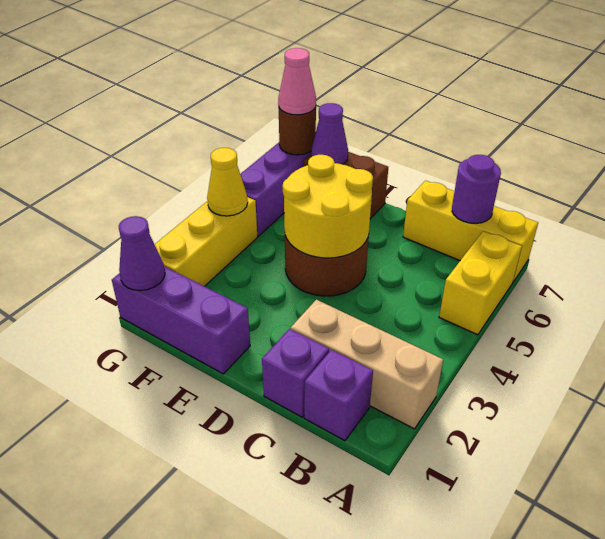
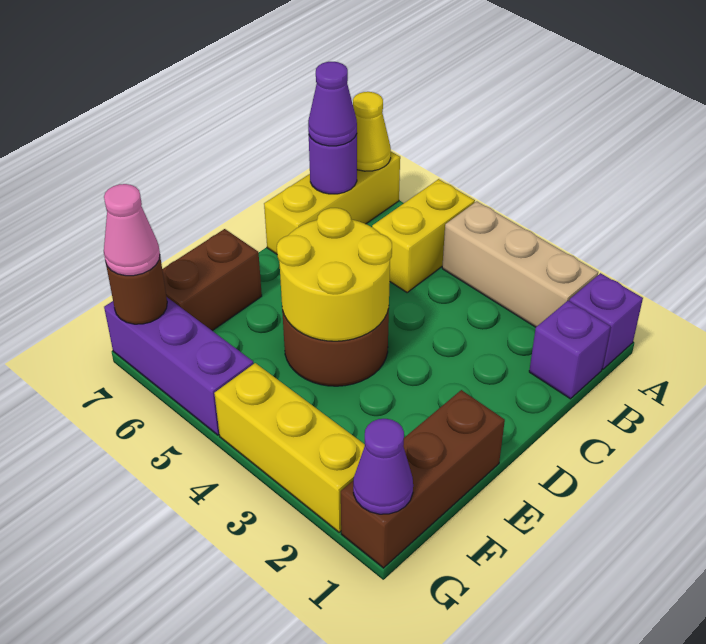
tan 1x3 brick [291,300,443,429] -> tan 1x3 brick turned to [442,201,598,327]
yellow 1x2 brick [439,231,522,335] -> yellow 1x2 brick turned to [372,179,475,293]
purple 1x1 brick [262,329,329,417] -> purple 1x1 brick moved to [569,273,643,369]
purple 1x3 brick [112,266,250,374] -> brown 1x3 brick [341,390,505,568]
purple 1x1 cone [311,103,348,164] -> purple 1x1 cone moved to [308,62,357,146]
yellow 1x1 cone [207,148,248,216] -> yellow 1x1 cone moved to [353,92,391,171]

